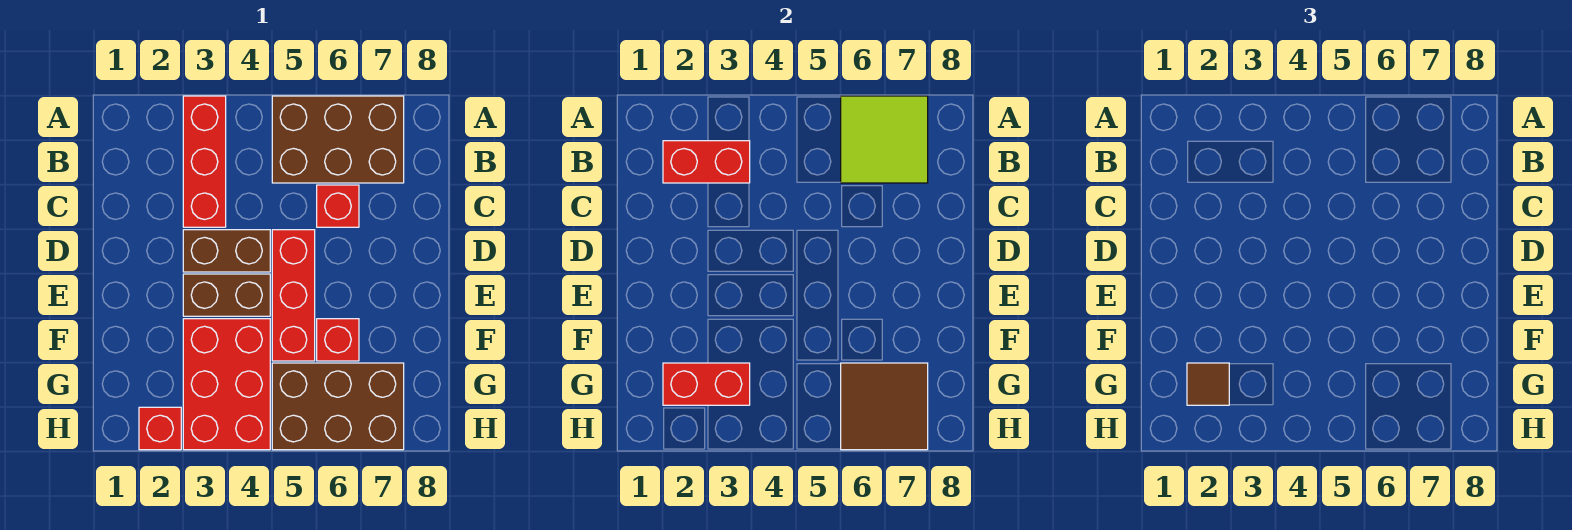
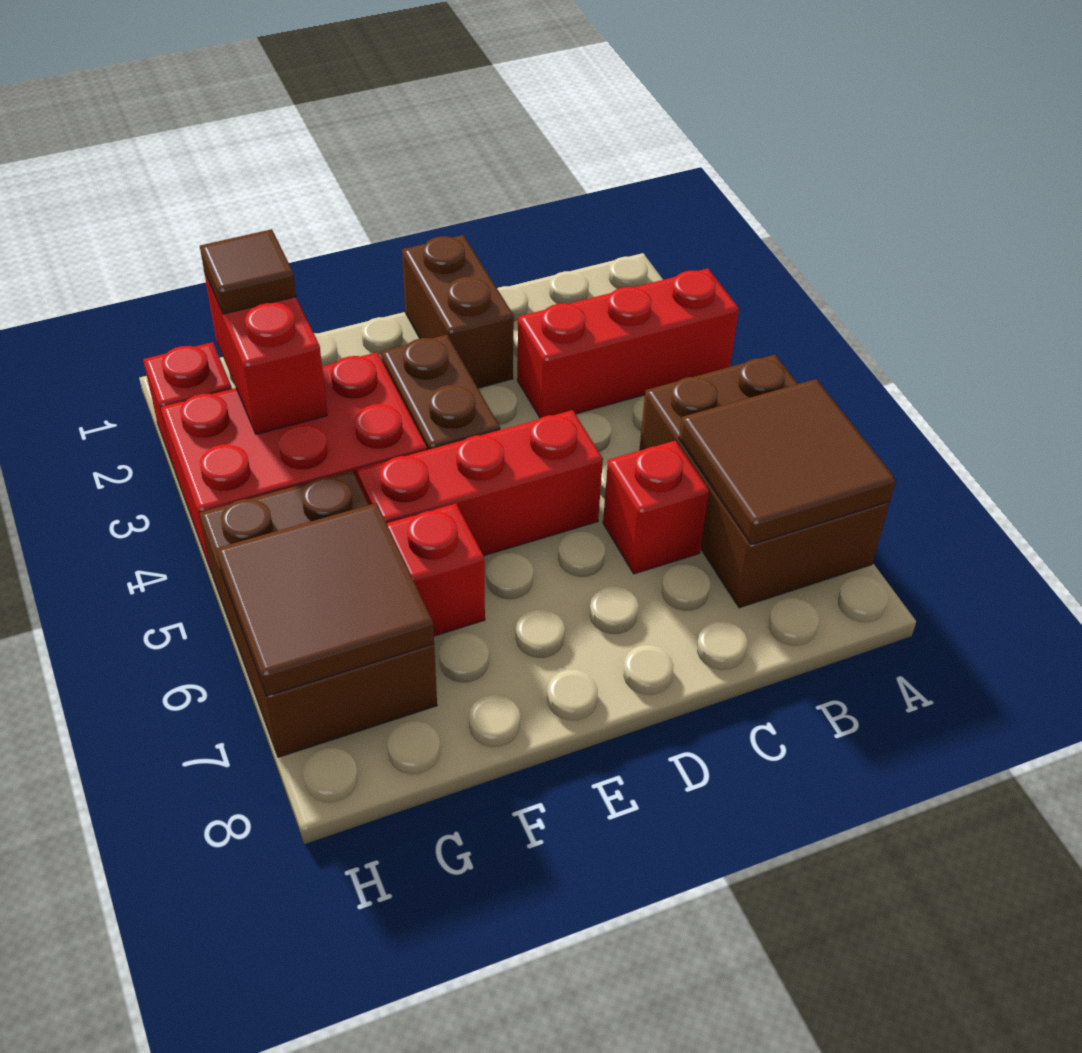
lime 2x2 tile [841,96,928,183] -> brown 2x2 tile [679,379,896,545]
red 1x2 brick [663,141,750,183] -> none
brown 1x2 brick [183,230,270,272] -> brown 1x2 brick moved to [402,235,514,388]

